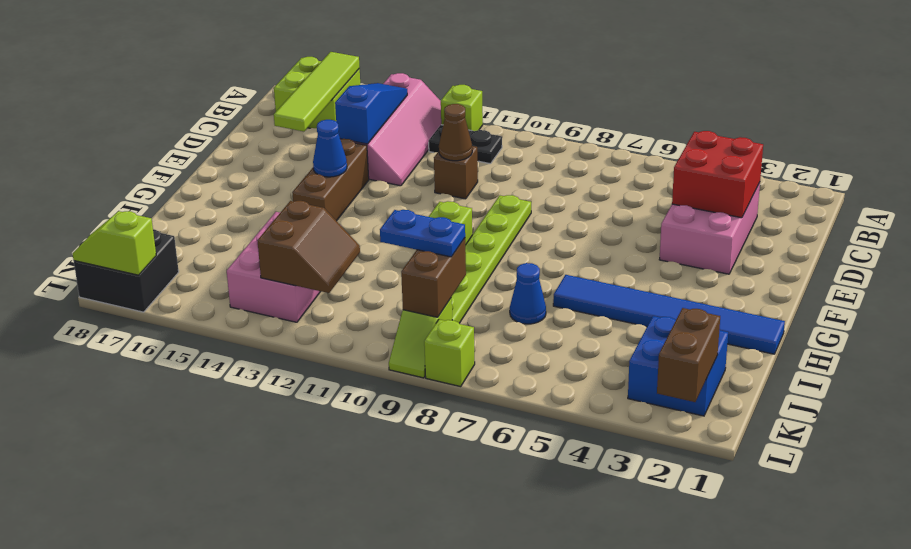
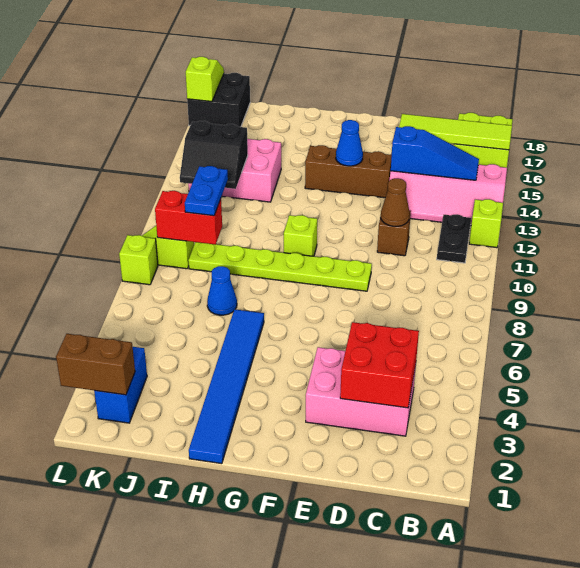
blue 2x2 brick [628,316,728,416] -> blue 1x2 brick [94,347,147,423]
brown 1x2 brick [401,238,466,317] -> red 1x2 brick [155,191,222,245]
brown 2x2 slope [257,201,360,293] -> black 2x2 slope [180,121,248,189]

